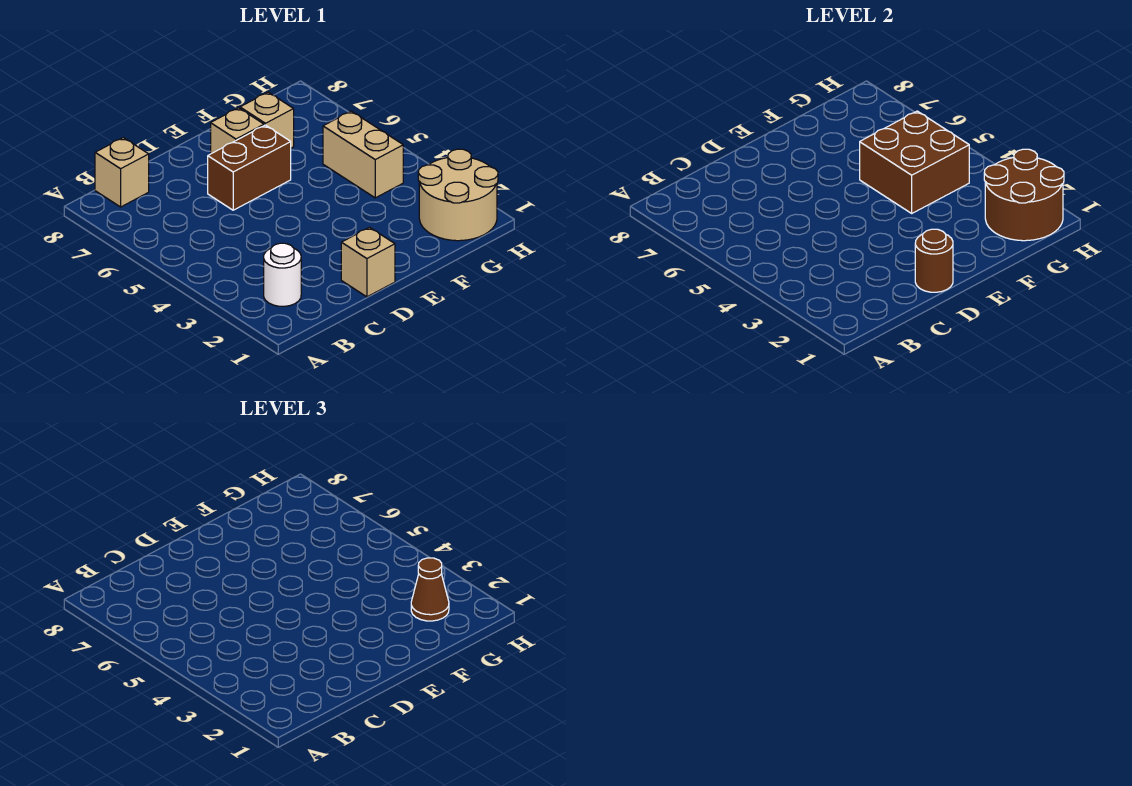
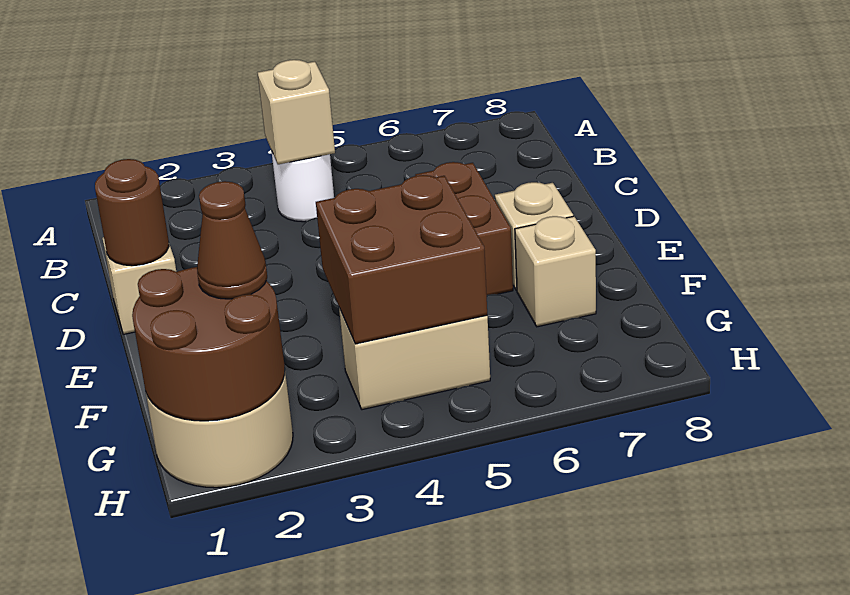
white 1x1 round brick [264,243,301,306] -> white 1x1 round brick moved to [271,151,334,222]
tan 1x1 brick [95,138,149,207] -> tan 1x1 brick moved to [258,60,335,164]

